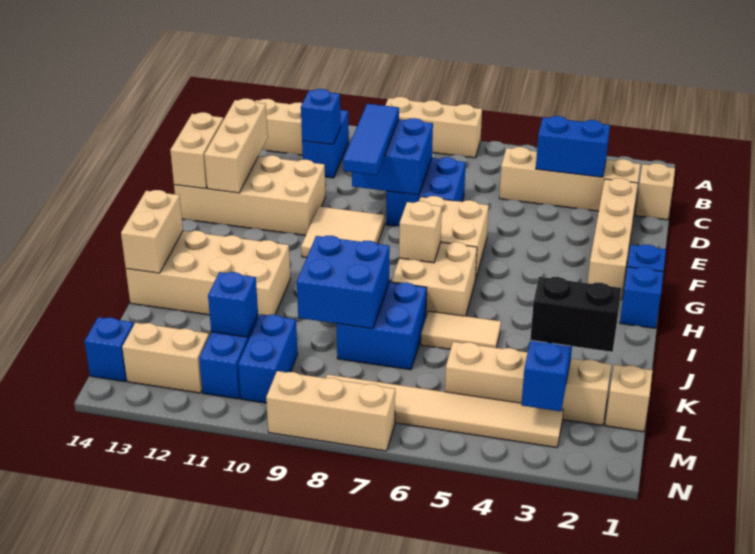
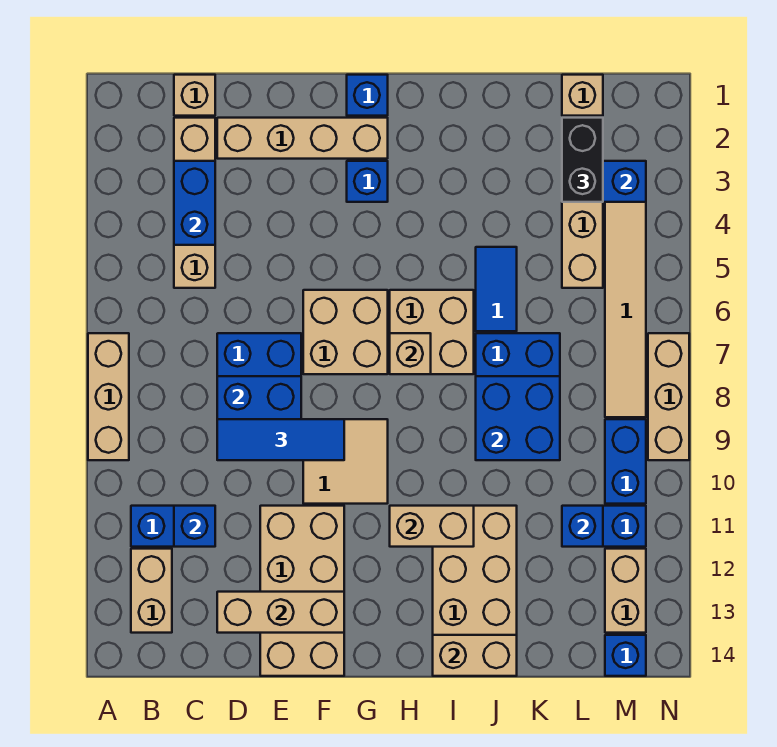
tan 1x2 brick [170,112,223,189] -> tan 1x2 brick moved to [390,506,474,547]
blue 1x1 brick [620,267,663,328] -> blue 1x1 brick moved to [347,161,388,202]
tan 1x2 tile [421,311,501,349] -> blue 1x2 tile [476,247,517,331]
blue 1x2 brick [238,314,298,403] -> blue 1x2 brick turned to [605,419,646,504]

